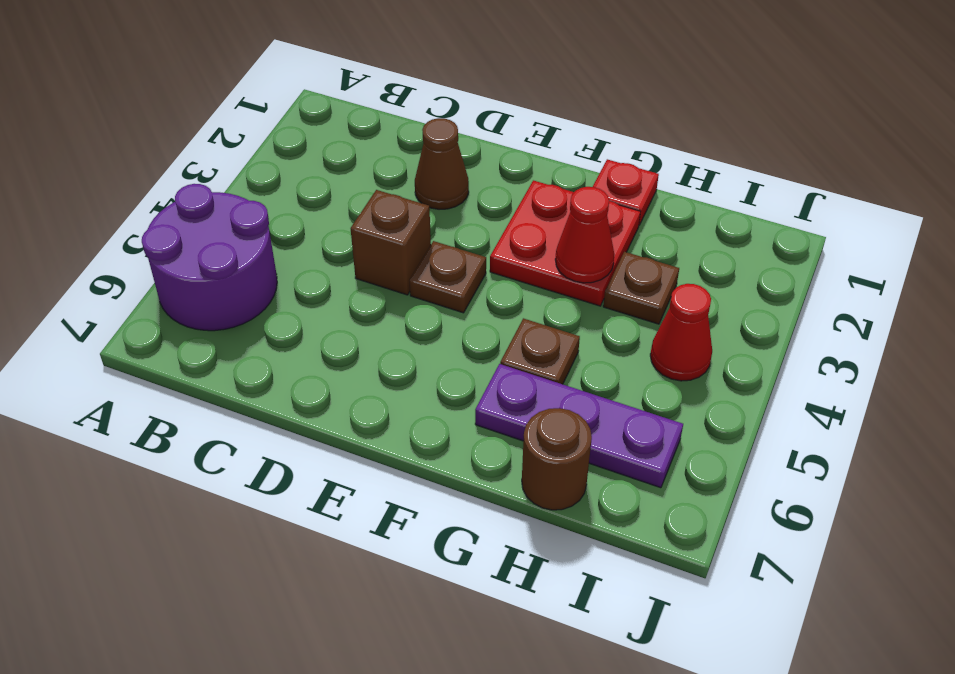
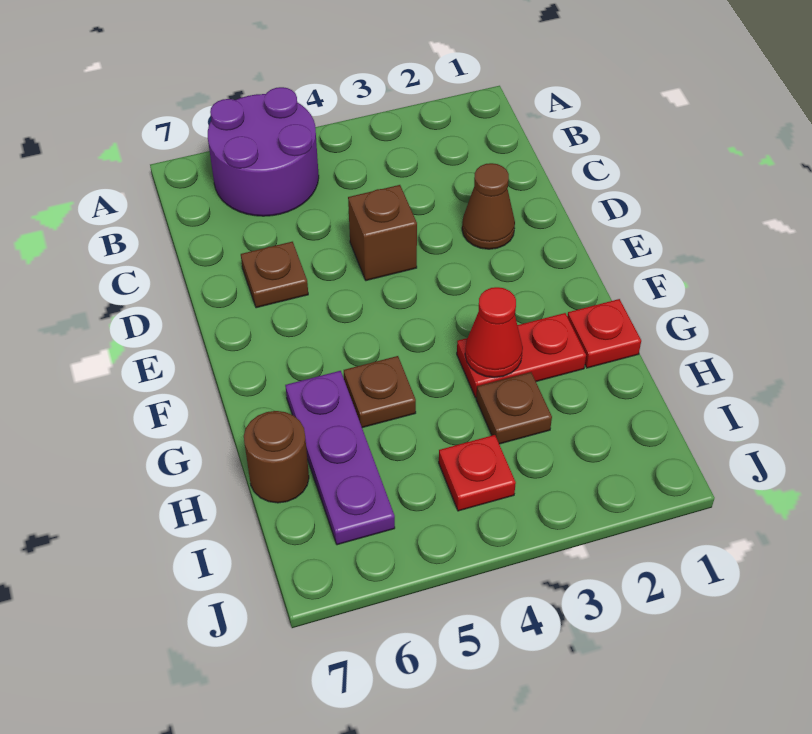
brown 1x1 plate [409,241,486,313] -> brown 1x1 plate moved to [241,242,308,308]
red 2x2 plate [490,180,640,306] -> red 1x2 plate [457,313,586,398]
red 1x1 cone [650,284,712,381] -> red 1x1 plate [439,435,516,511]

